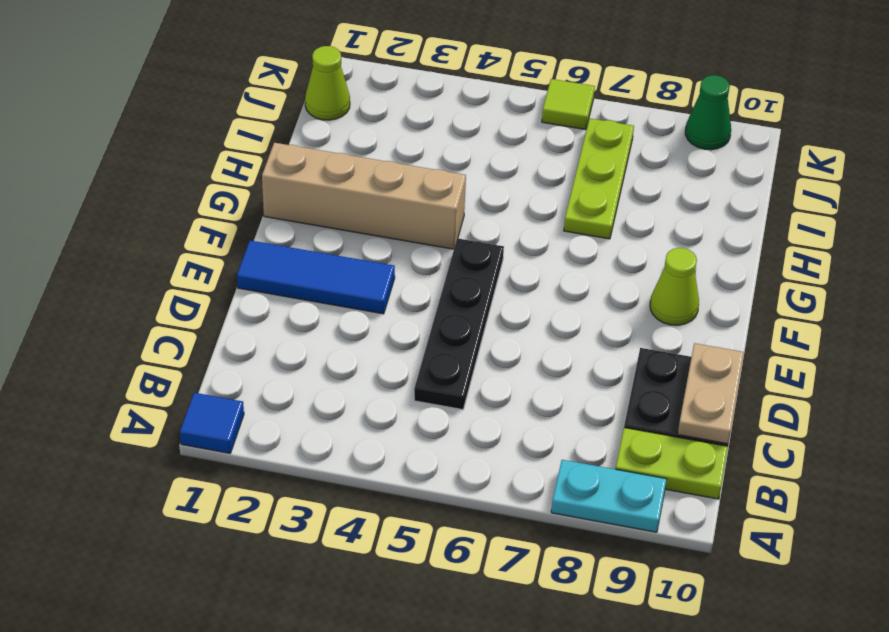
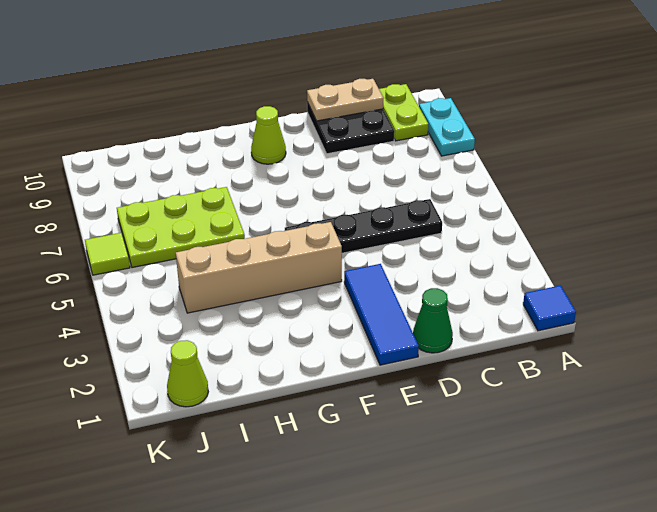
tan 1x4 brick [262,143,466,249] -> tan 1x4 brick turned to [176,222,342,313]
lime 1x3 plate [564,118,634,239] -> lime 2x3 plate [117,187,245,268]
green 1x1 cone [685,75,731,150] -> green 1x1 cone moved to [413,288,453,353]

